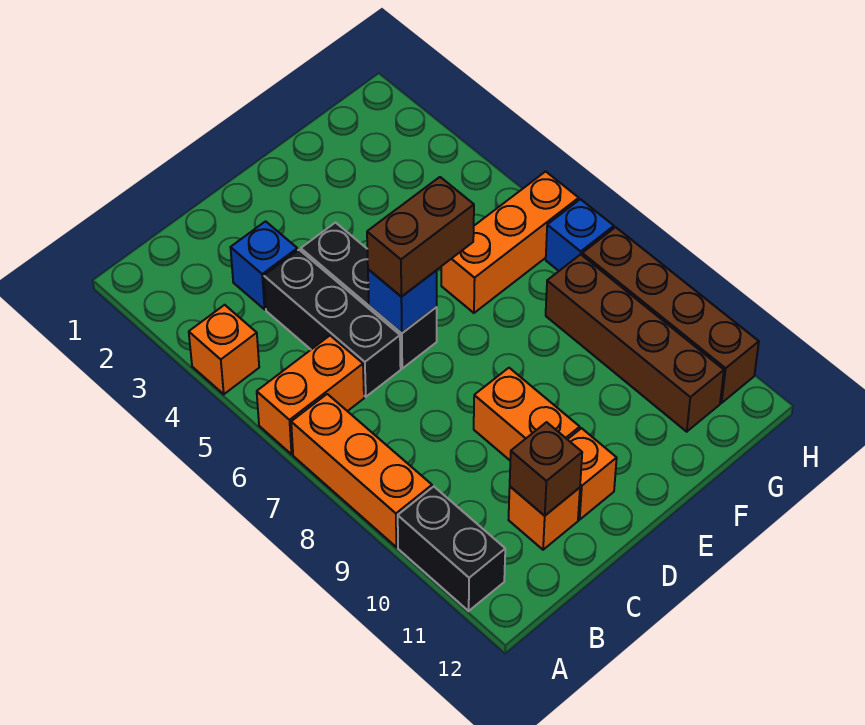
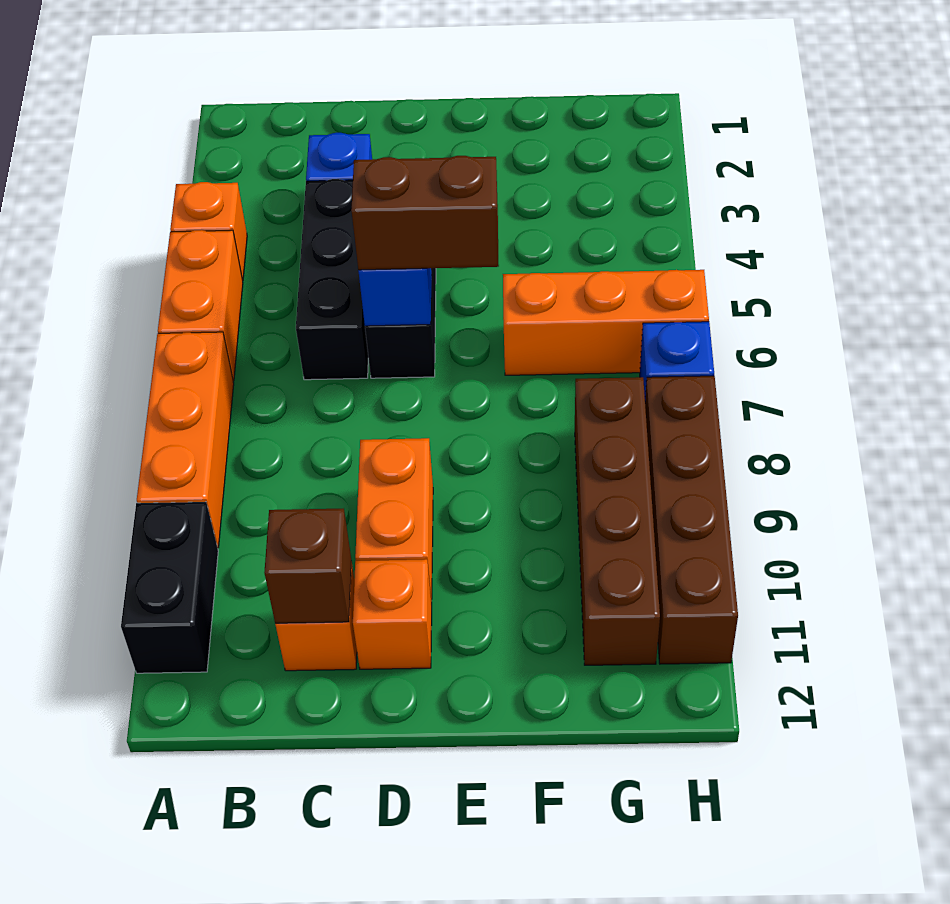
orange 1x2 brick [257,336,364,454] -> orange 1x2 brick turned to [158,230,243,381]

